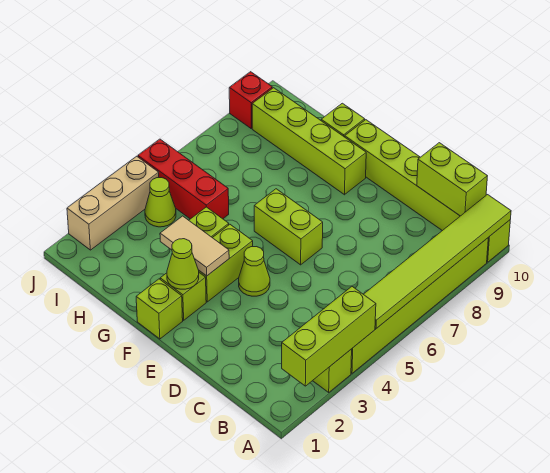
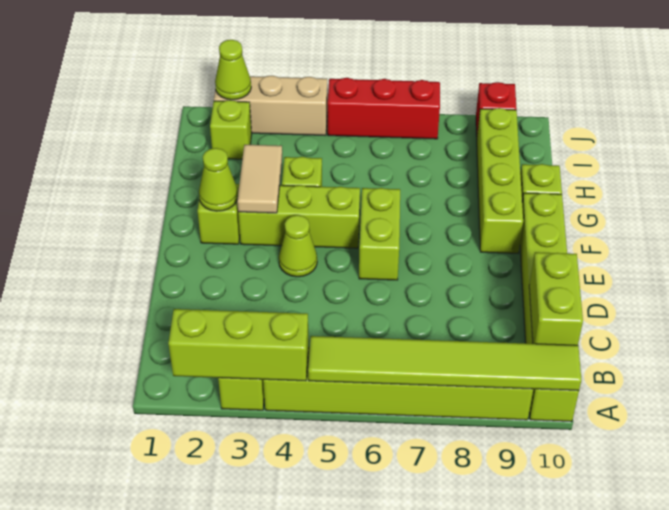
lime 1x1 brick [136,279,183,339] -> lime 1x1 brick moved to [210,100,252,159]
lime 1x2 brick [199,224,253,302] -> lime 1x3 brick [238,185,360,248]
red 1x3 brick [138,139,229,219] -> red 1x3 brick turned to [328,78,440,139]
lime 1x1 cone [145,178,176,227] -> lime 1x1 cone moved to [215,40,251,100]

